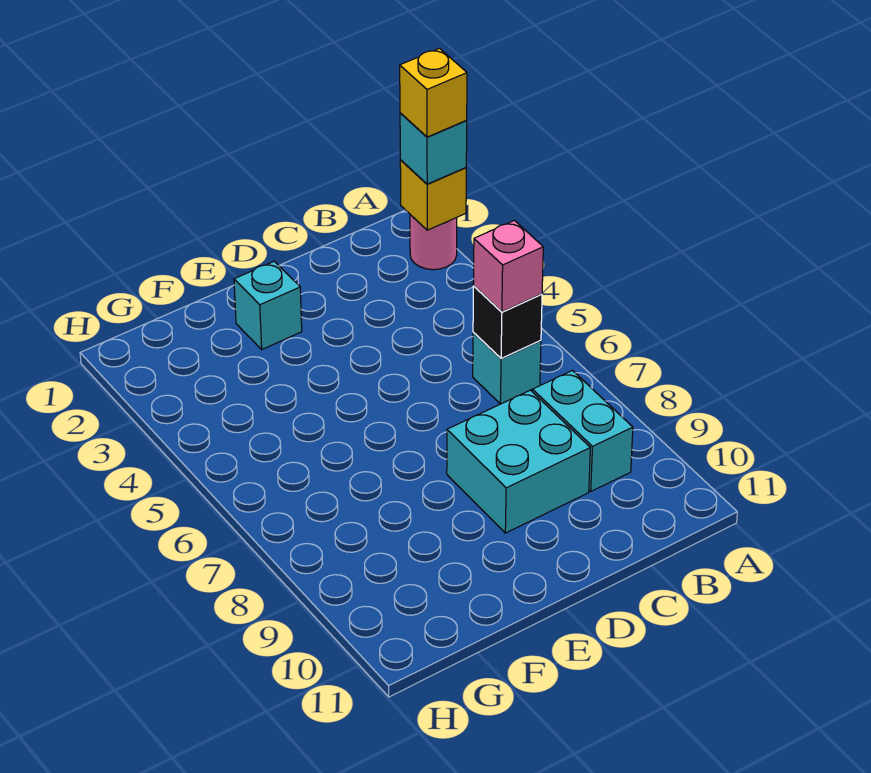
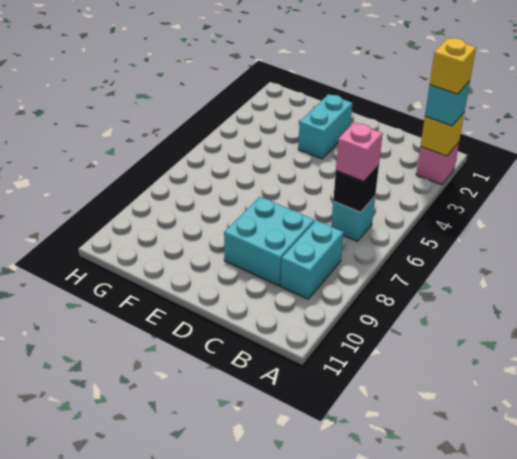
pink 1x1 round brick [410,215,457,270] -> pink 1x1 brick [416,142,459,185]
cyan 1x1 brick [234,261,302,349] -> cyan 1x2 brick [298,94,352,159]

